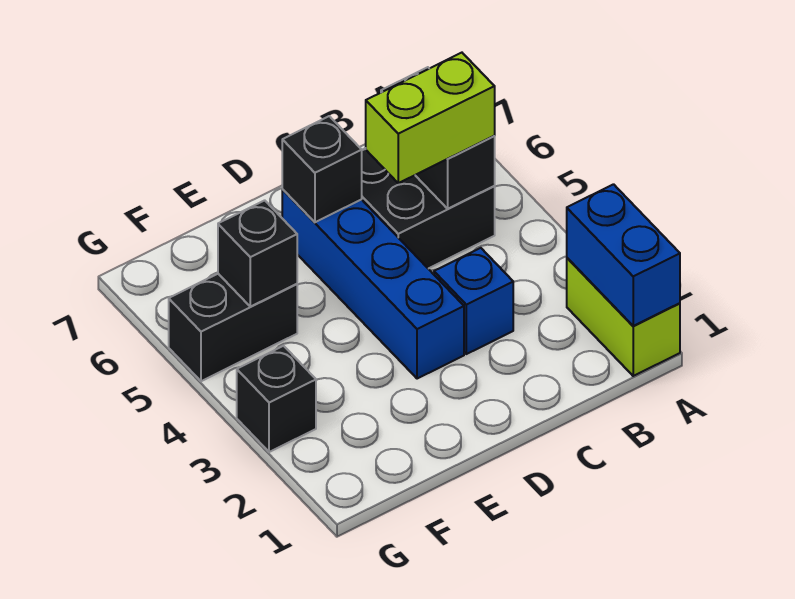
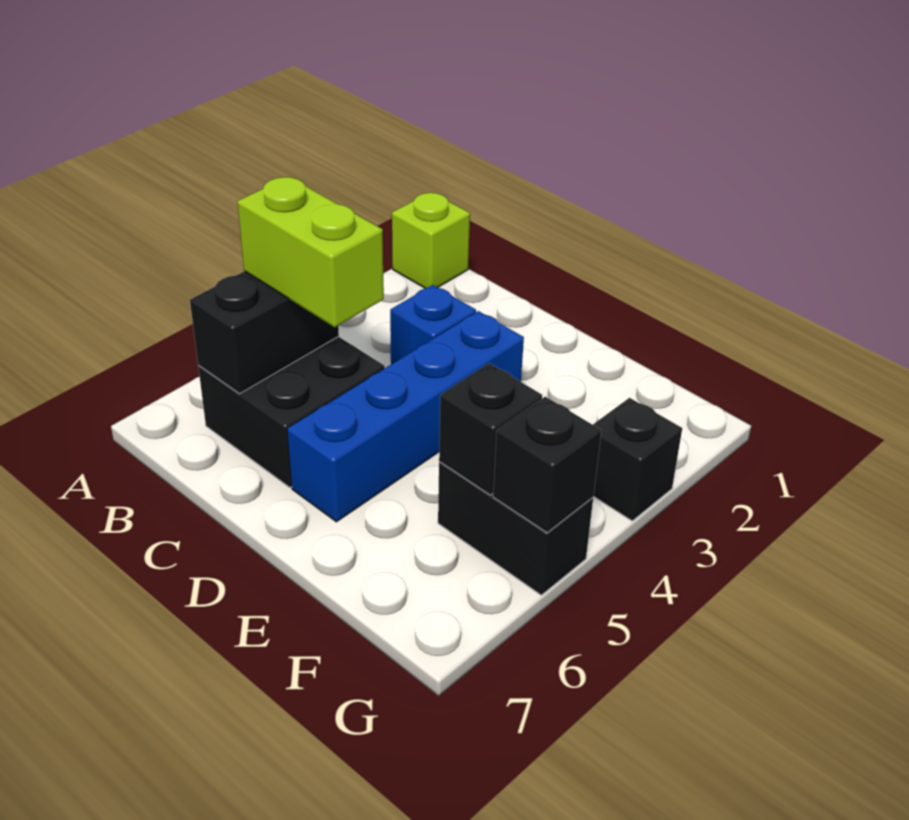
lime 1x2 brick [567,258,680,376] -> lime 1x1 brick [392,192,470,288]
blue 1x2 brick [567,184,680,326] -> none
black 1x1 brick [282,116,362,222] -> black 1x1 brick moved to [493,397,601,533]

